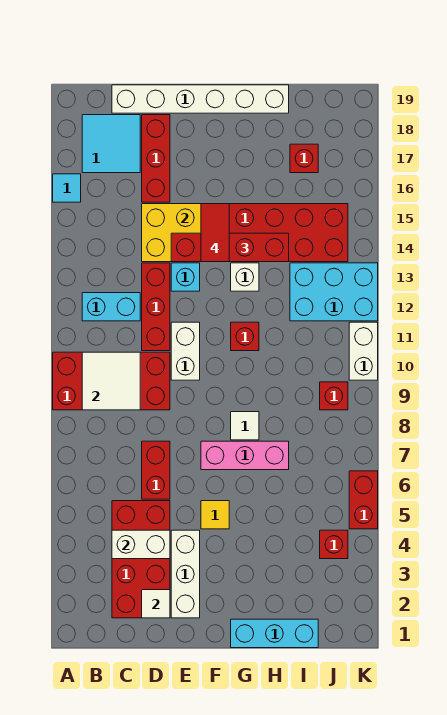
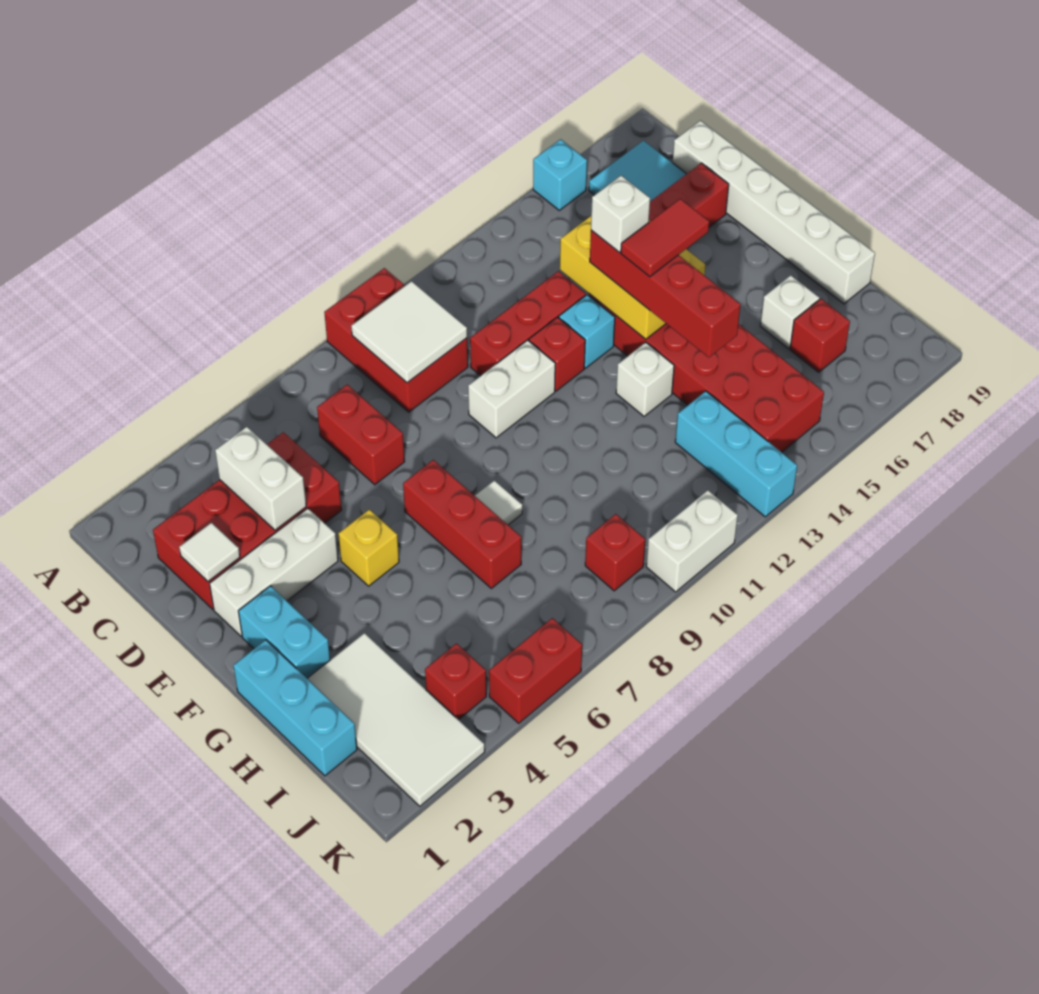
red 2x4 brick [53,352,170,410] -> red 2x3 brick [324,268,468,412]
cyan 1x1 tile [53,174,81,202] -> cyan 1x1 brick [533,139,587,210]
cyan 1x2 brick [82,293,140,321] -> cyan 1x2 brick moved to [238,586,330,678]
red 1x2 brick [142,441,170,499] -> red 1x2 brick turned to [317,385,405,485]
none -> white 1x1 brick [591,176,650,252]
yellow 1x1 tile [201,501,229,529] -> yellow 1x1 brick [338,509,399,586]
pink 1x3 brick [201,441,289,470] -> red 1x3 brick [403,460,521,588]
red 1x1 brick [231,322,259,351] -> red 1x1 brick moved to [529,317,585,391]
none -> white 2x4 tile [307,633,485,806]
none -> white 1x1 brick [760,275,819,348]
cyan 2x3 brick [290,263,378,321] -> cyan 1x3 brick [675,391,797,517]

